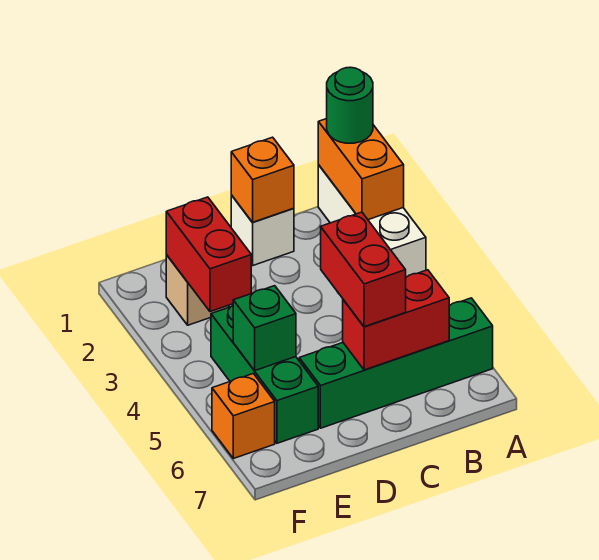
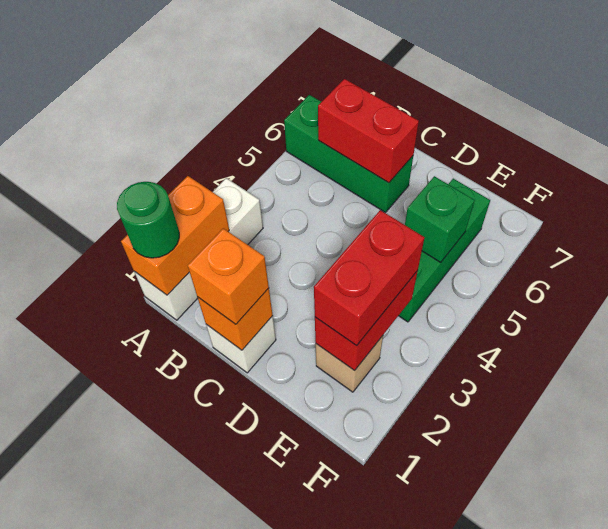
green 1x4 brick [299,298,493,428] -> green 1x3 brick [284,95,413,213]
red 1x2 brick [321,212,406,327] -> red 1x2 brick moved to [314,210,424,346]
orange 1x1 brick [212,374,275,459] -> orange 1x1 brick moved to [188,228,269,324]

